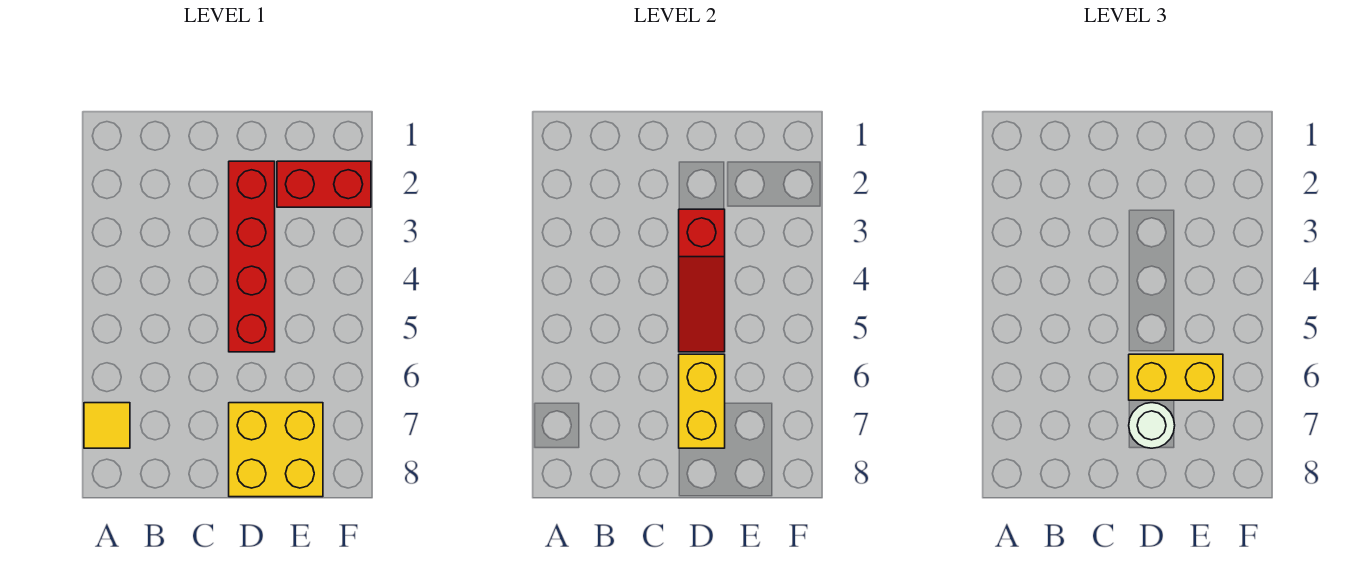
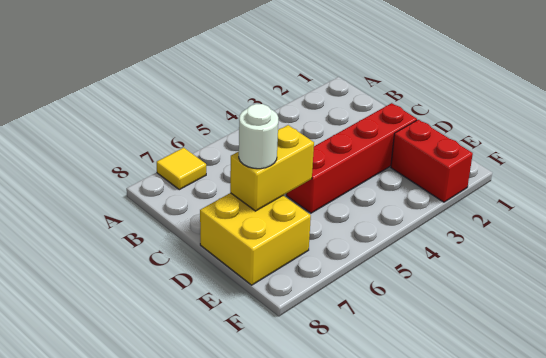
red 1x3 slope [679,209,725,352] -> none
yellow 1x2 brick [1129,354,1223,400] -> none

